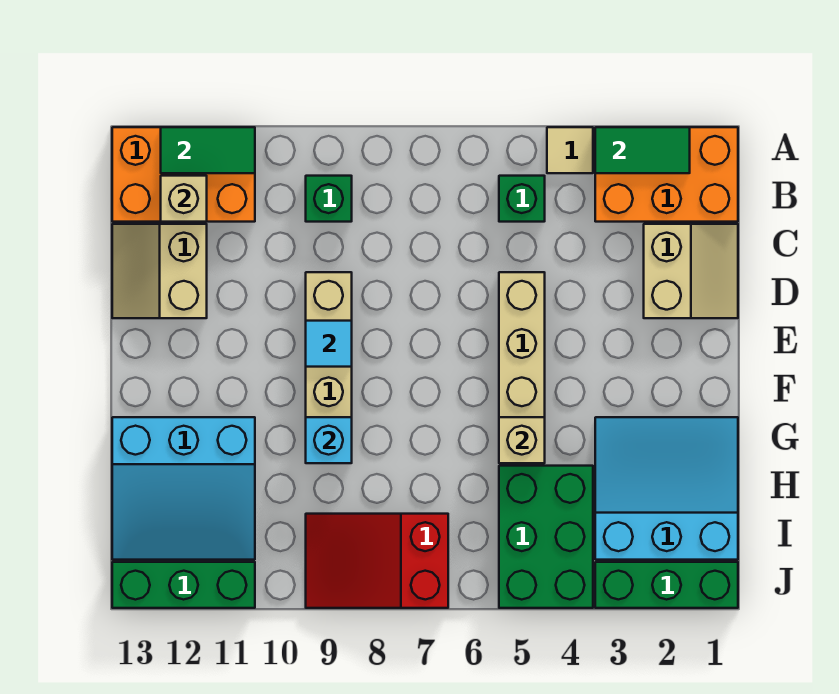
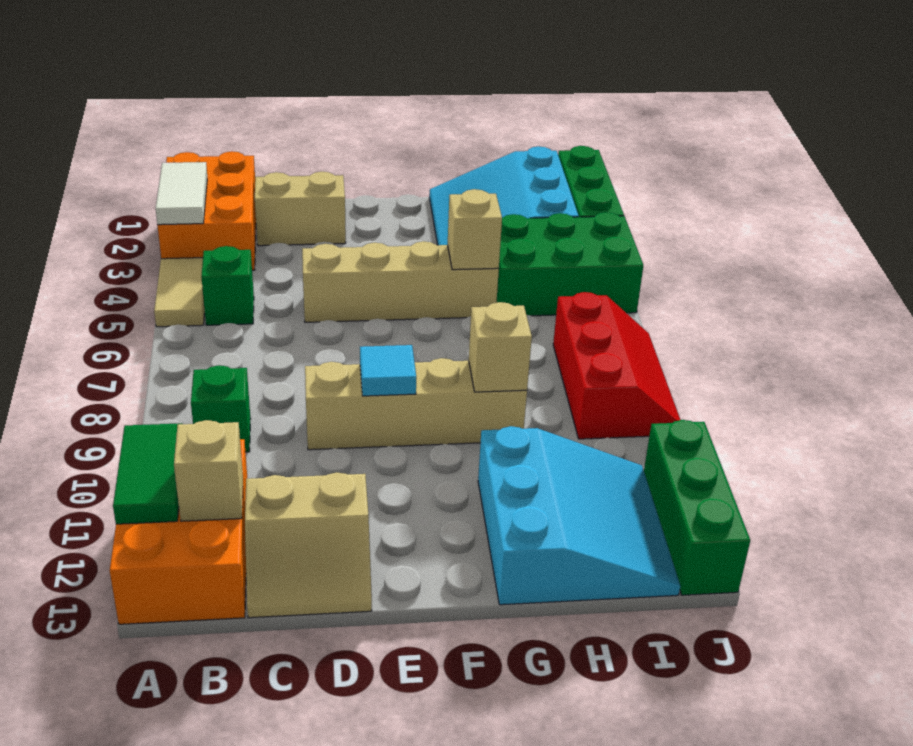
green 1x2 tile [595,127,690,173] -> white 1x2 tile [156,162,207,225]
tan 1x1 tile [547,127,593,173] -> tan 1x2 tile [154,258,205,327]
cyan 1x1 brick [306,417,352,463] -> tan 1x1 brick [469,302,532,392]
red 2x3 slope [306,514,448,608] -> red 2x3 slope turned to [553,292,680,439]

